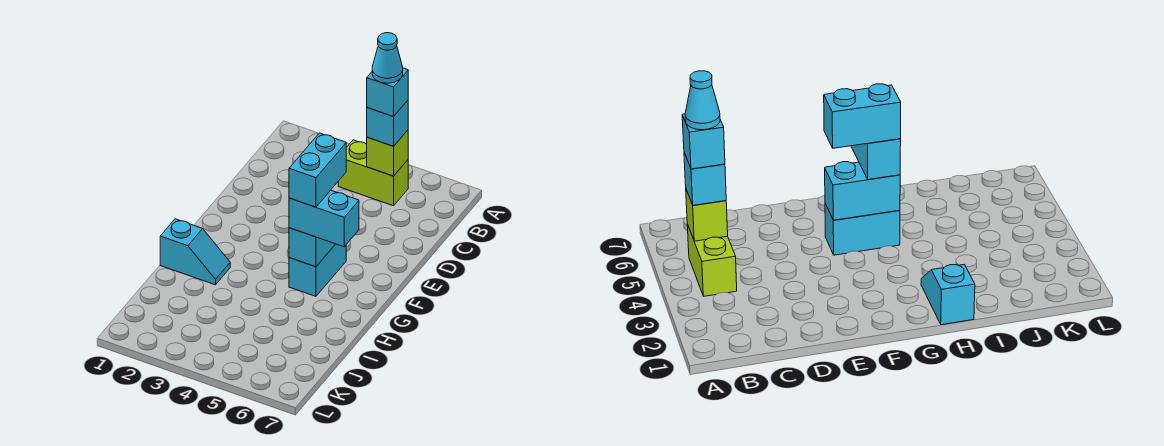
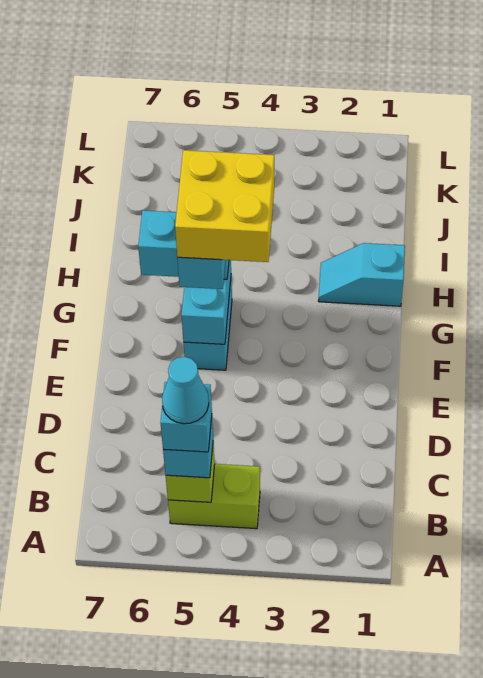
none -> yellow 2x2 brick [175,150,274,262]

